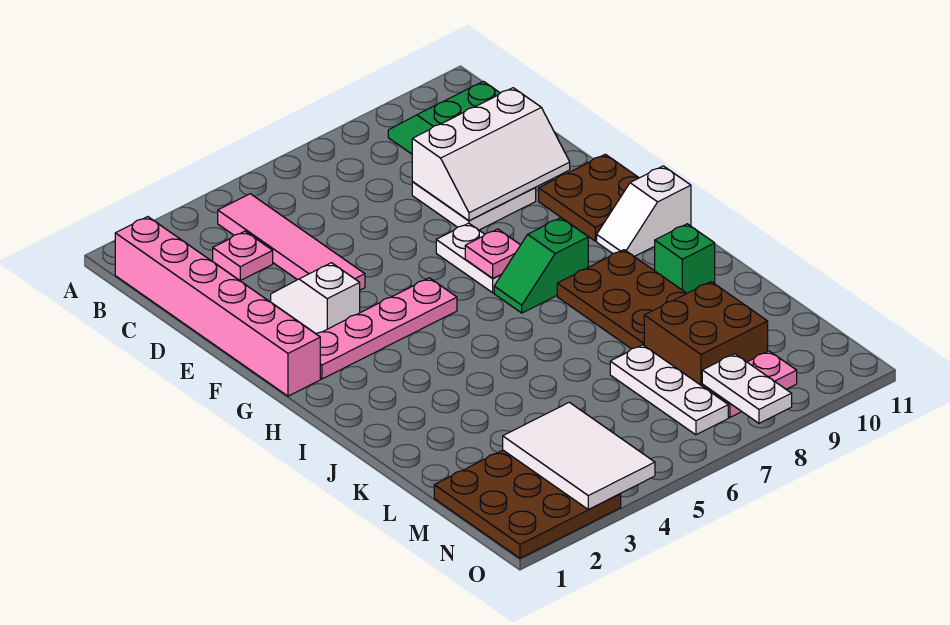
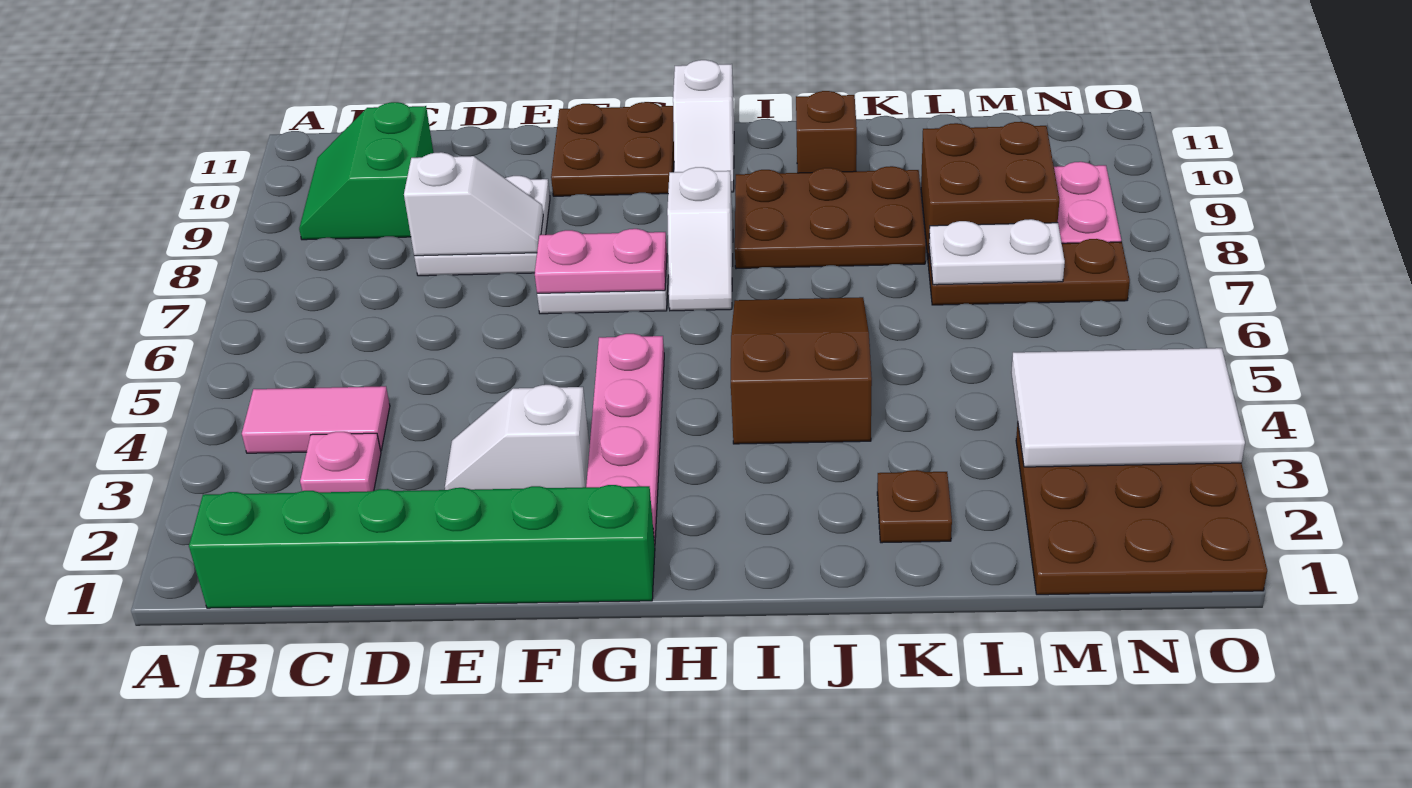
pink 1x6 brick [115,217,320,396] -> green 1x6 brick [189,485,655,608]
pink 1x4 tile [218,194,365,290] -> pink 1x2 tile [242,386,390,453]
white 2x3 slope [412,88,570,221] -> white 1x2 slope [404,152,543,256]
pink 1x1 plate [465,229,520,278] -> pink 1x2 plate [535,229,667,293]
green 1x2 slope [494,218,588,313] -> white 1x2 slope [667,167,733,311]
none -> brown 2x3 slope [731,297,872,444]
green 1x1 brick [655,224,715,293] -> brown 1x1 brick [796,91,857,173]
none -> brown 1x1 plate [877,470,952,543]
white 1x3 plate [610,345,728,435] -> brown 1x3 plate [928,239,1130,305]
white 1x2 plate [702,354,792,423] -> white 1x2 plate moved to [929,219,1065,285]

